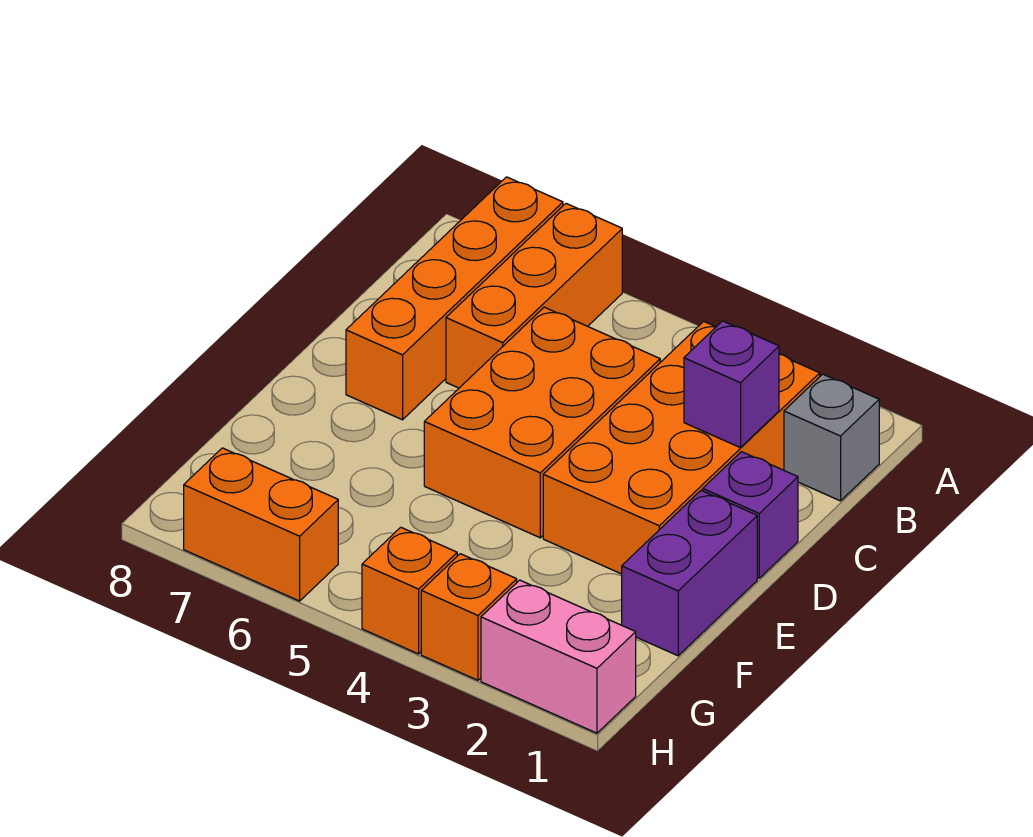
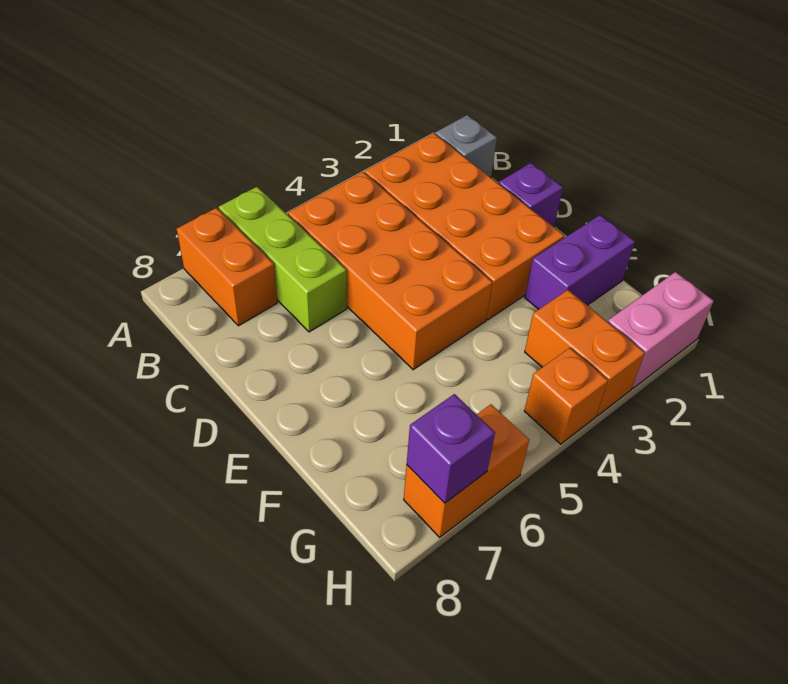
orange 1x3 brick [446,204,622,388] -> lime 1x3 brick [219,187,347,332]
orange 1x4 brick [346,177,563,420] -> orange 1x2 brick [177,208,277,326]
purple 1x1 brick [684,321,779,448] -> purple 1x1 brick moved to [407,394,495,503]
orange 2x3 brick [424,307,660,538] -> orange 2x4 brick [288,172,493,370]
purple 1x2 brick [622,491,757,656] -> purple 1x2 brick turned to [525,215,635,310]
orange 1x1 brick [421,554,517,680] -> orange 1x2 brick [525,290,645,416]

